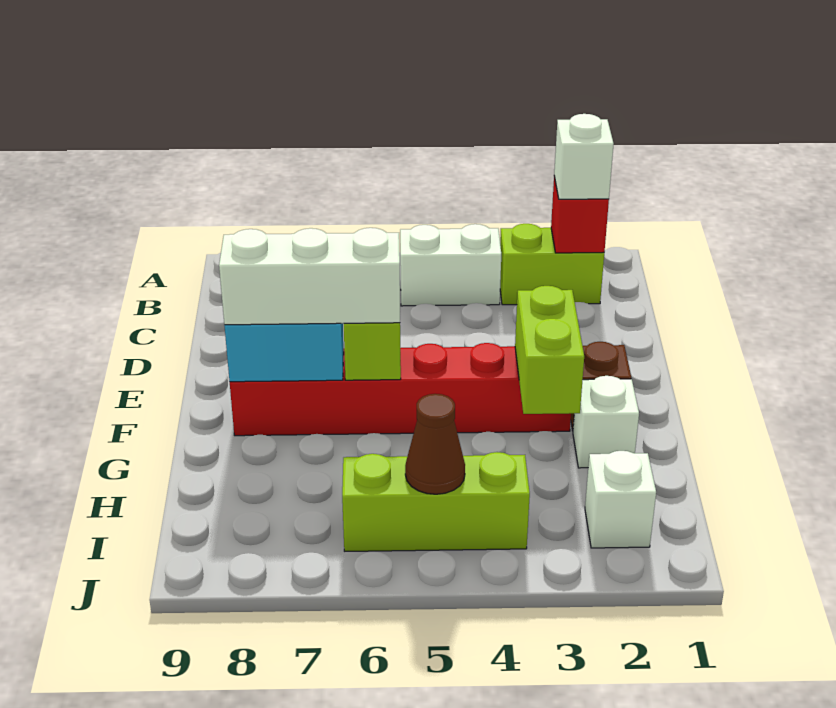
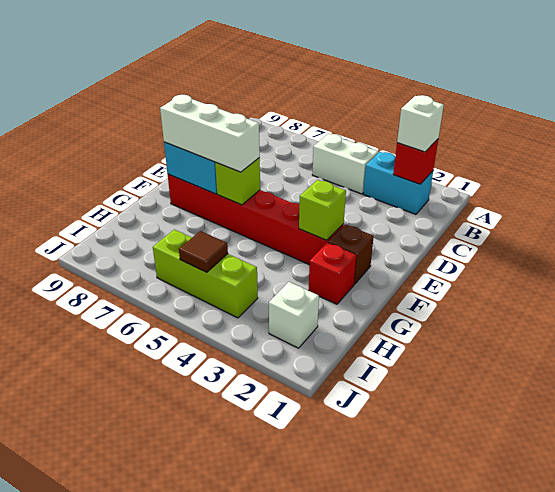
lime 1x2 brick [500,224,604,305] -> cyan 1x2 brick [363,152,433,214]
lime 1x2 brick [515,286,584,414] -> lime 1x1 brick [299,180,346,240]
white 1x1 brick [573,376,639,468] -> red 1x1 brick [309,242,356,304]
brown 1x1 cone [405,394,465,494] -> brown 1x1 tile [179,231,228,272]

